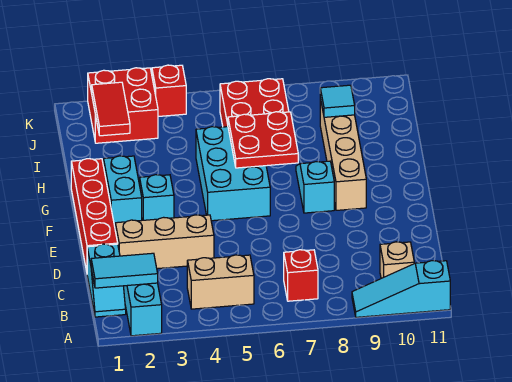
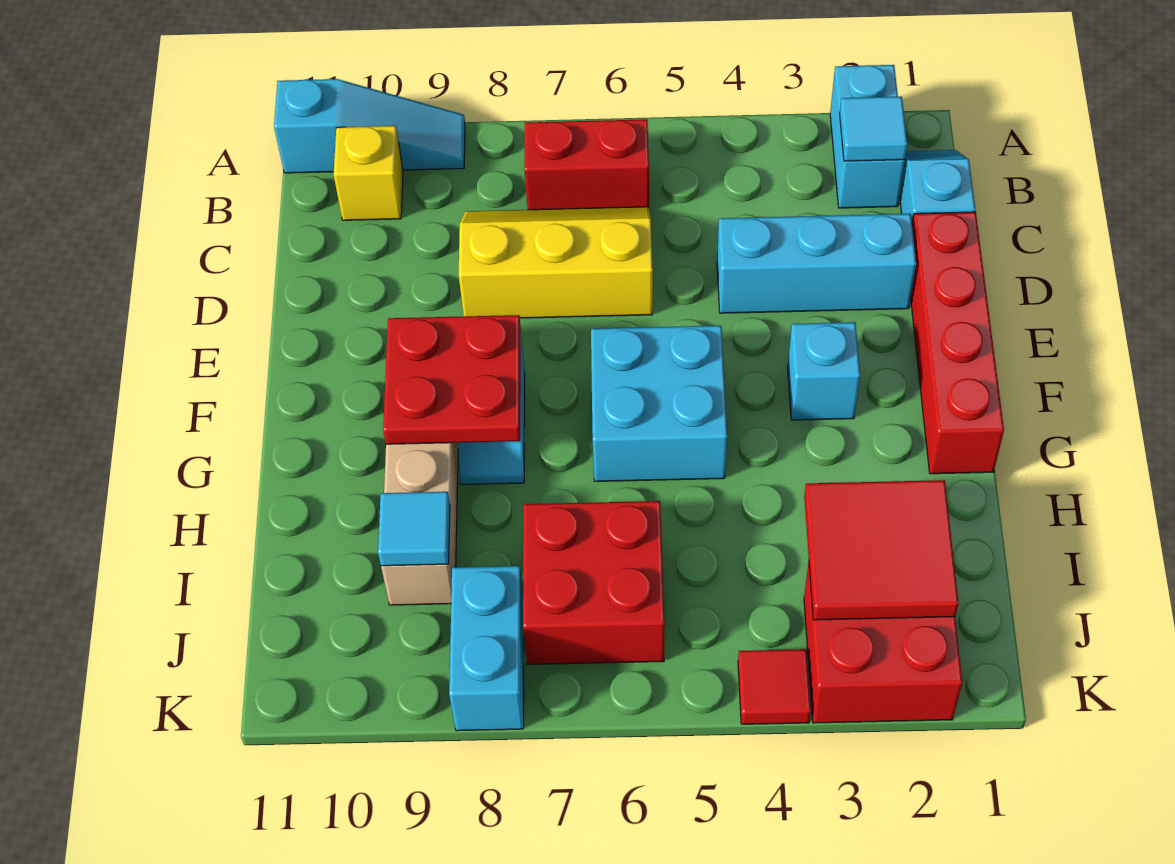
cyan 1x2 tile [91,253,158,288] -> cyan 1x1 tile [840,97,907,161]
tan 1x2 brick [187,255,254,309] -> none
red 1x1 brick [284,250,318,301] -> red 1x2 brick [525,119,649,210]
tan 1x1 brick [380,242,414,278] -> yellow 1x1 brick [334,126,403,220]
none -> yellow 2x3 slope [459,207,653,318]
tan 1x3 brick [115,215,214,269] -> cyan 1x3 brick [717,214,916,313]
cyan 1x2 brick [104,156,142,226] -> cyan 1x2 brick moved to [449,566,524,731]
cyan 2x3 brick [196,127,270,221] -> cyan 2x2 brick [591,326,727,481]
red 2x2 plate [228,112,298,168] -> red 2x2 plate moved to [383,315,521,444]
red 1x2 tile [92,82,130,136] -> red 2x2 tile [804,480,959,620]
red 1x1 brick [152,65,186,117] -> red 1x1 tile [738,649,811,724]

